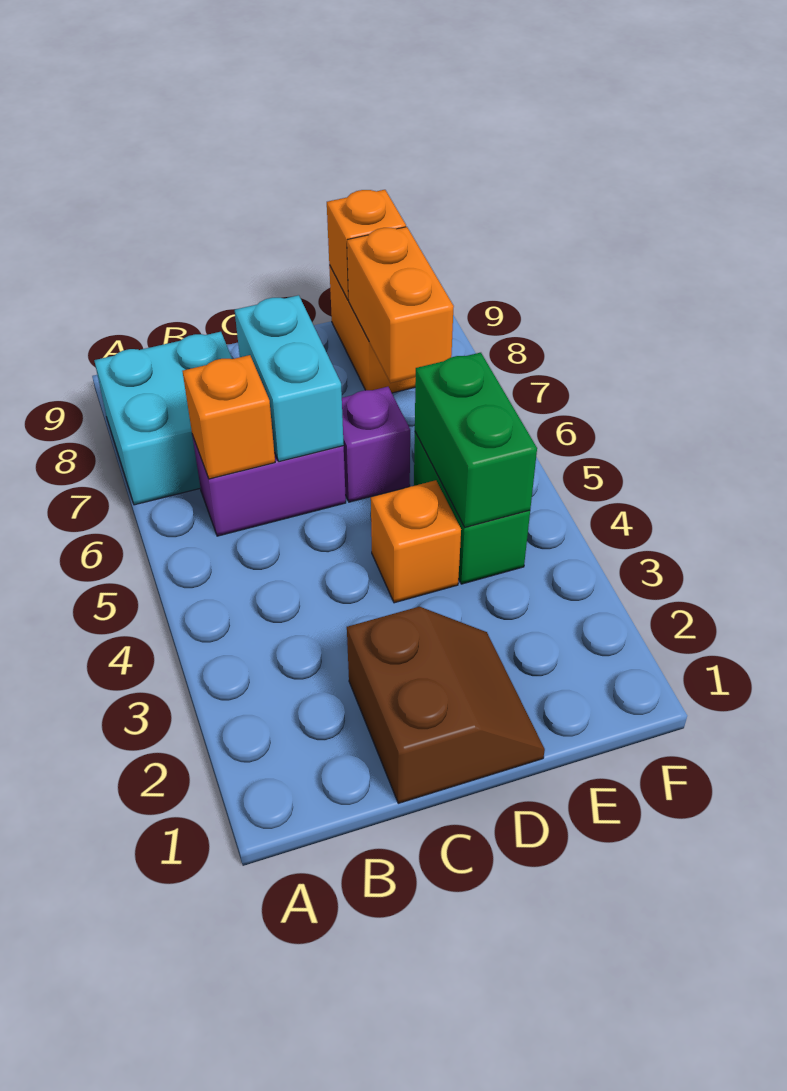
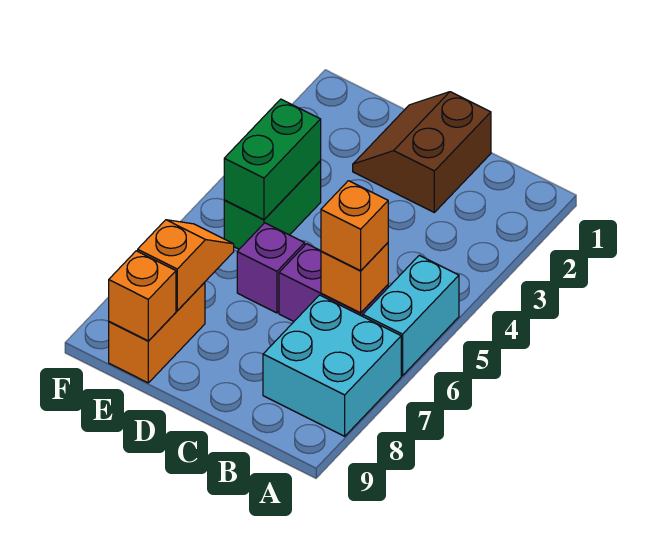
cyan 1x2 brick [235,295,344,462] -> cyan 1x2 brick moved to [363,255,459,376]
orange 1x1 brick [371,480,461,603] -> orange 1x1 brick moved to [321,181,388,271]
orange 1x2 brick [347,227,454,383] -> orange 1x2 slope [138,220,234,311]

